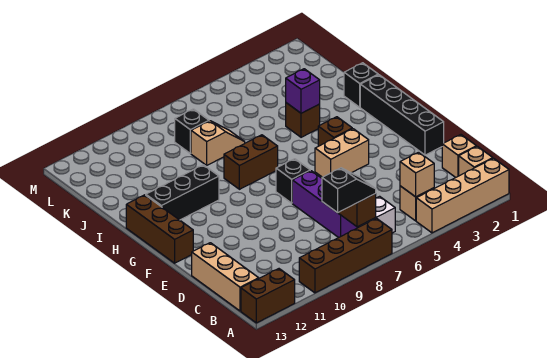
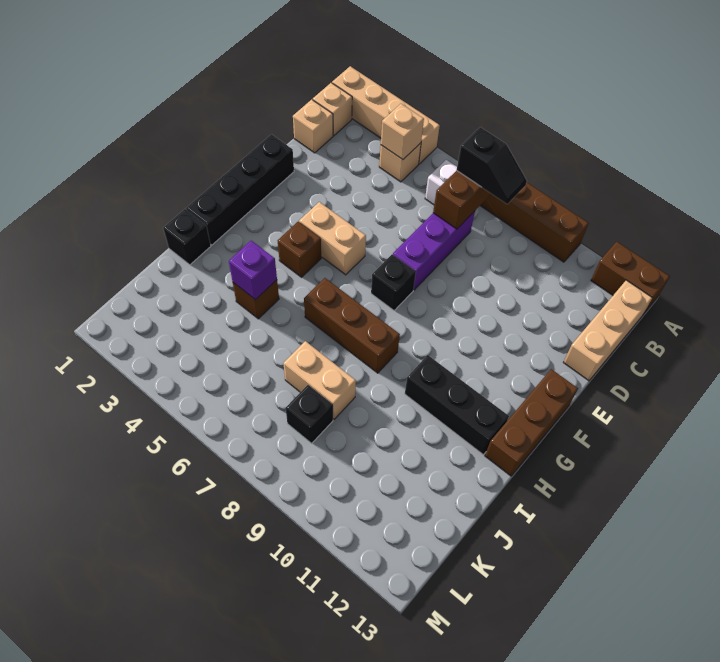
black 1x2 slope [322,168,376,213] -> black 1x2 slope turned to [457,127,527,204]
brown 1x2 brick [224,135,278,189] -> brown 1x3 brick [304,278,400,373]
tan 1x2 slope [191,121,245,165] -> tan 1x2 brick [283,341,356,419]

